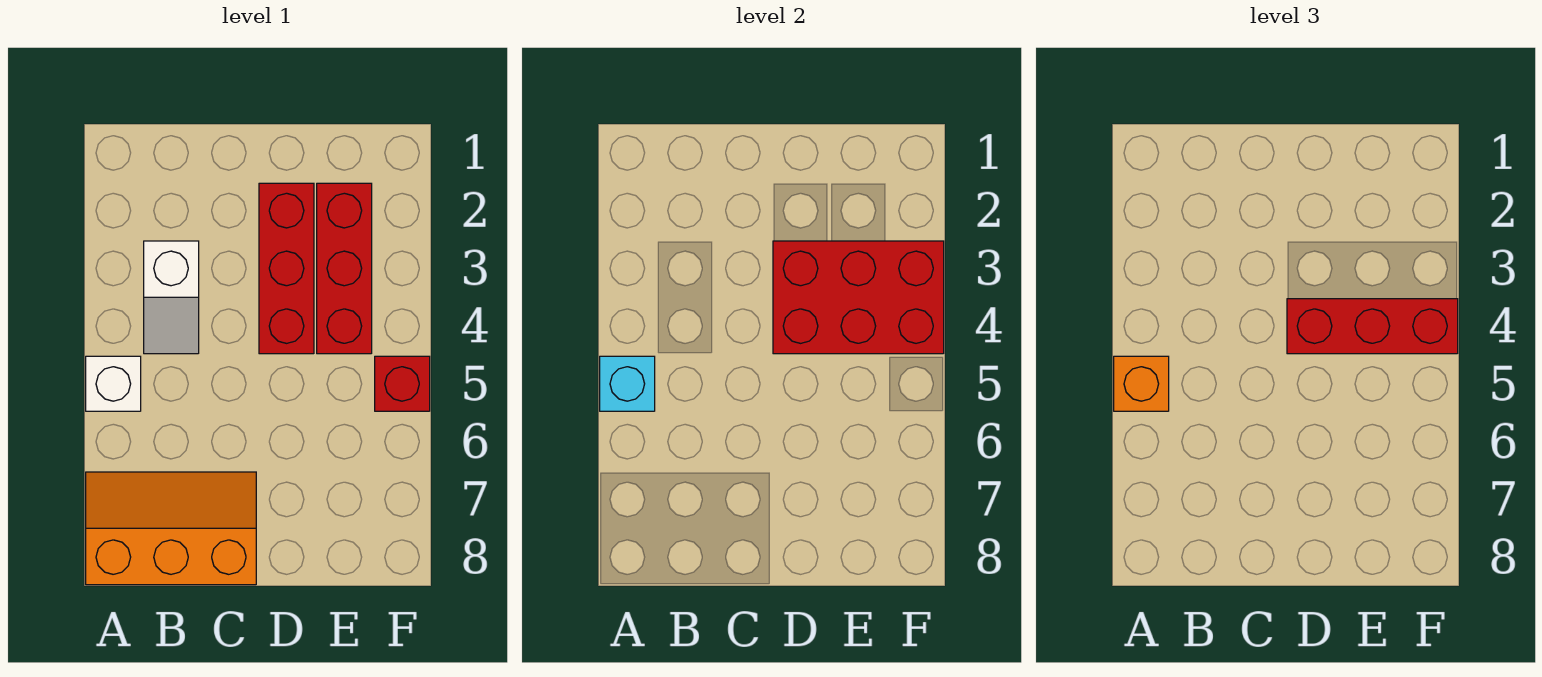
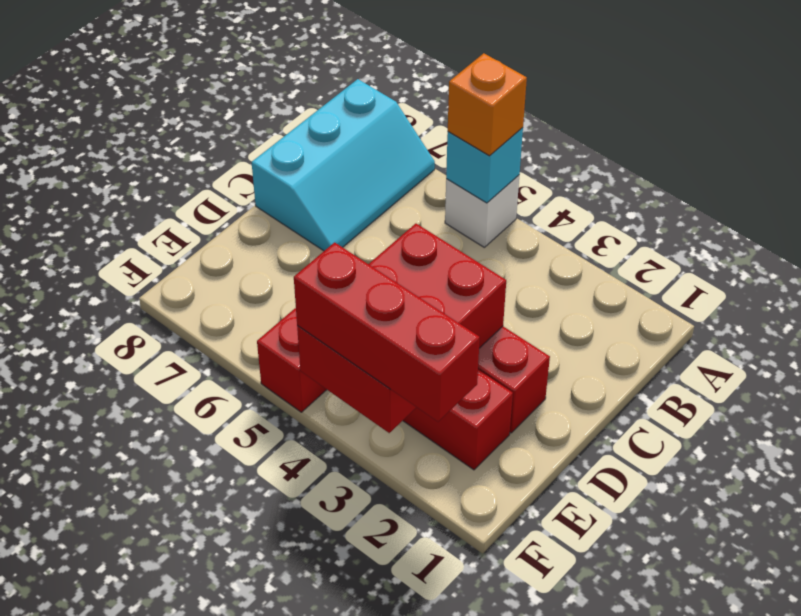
orange 2x3 slope [86,472,256,585] -> cyan 2x3 slope [252,79,435,251]
white 1x2 slope [144,241,199,354] -> none
red 1x3 brick [1287,299,1458,354] -> red 1x3 brick turned to [294,242,480,422]

